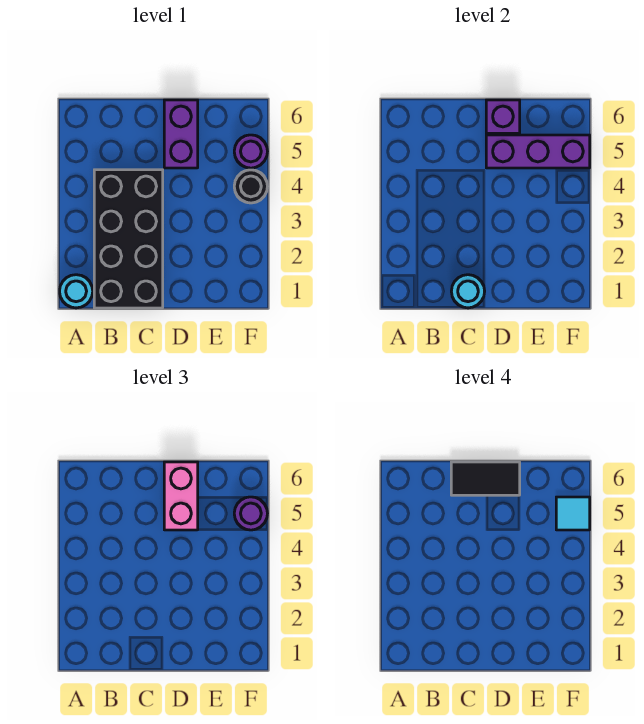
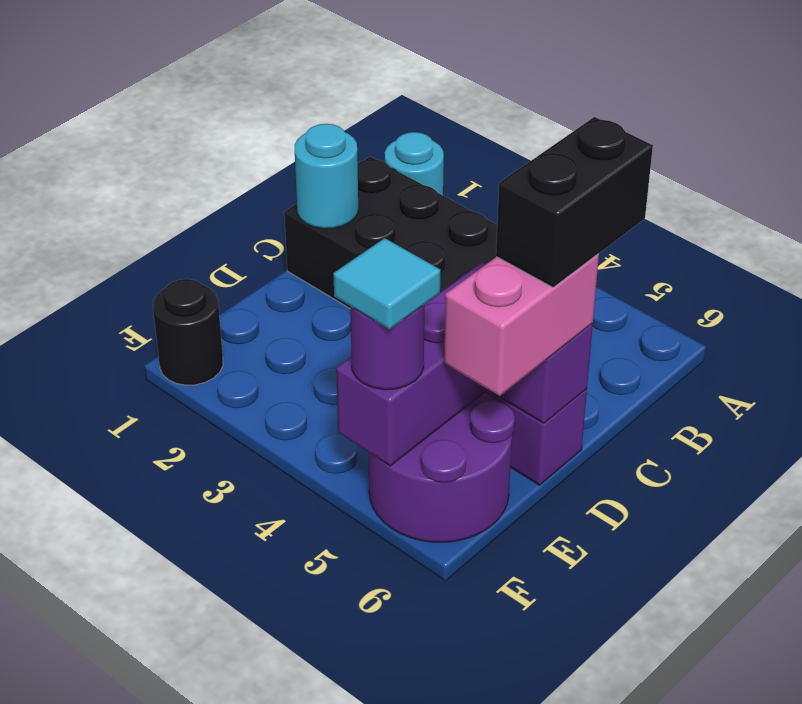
black 1x2 tile [451,462,520,495] -> black 1x2 brick [496,117,653,287]
pink 1x2 brick [164,462,198,530] -> pink 1x2 brick turned to [444,254,599,396]
black 1x1 round brick [234,170,267,203] -> black 1x1 round brick moved to [153,279,223,385]
purple 1x1 round brick [234,135,267,168] -> purple 2x2 round brick [369,392,515,542]

